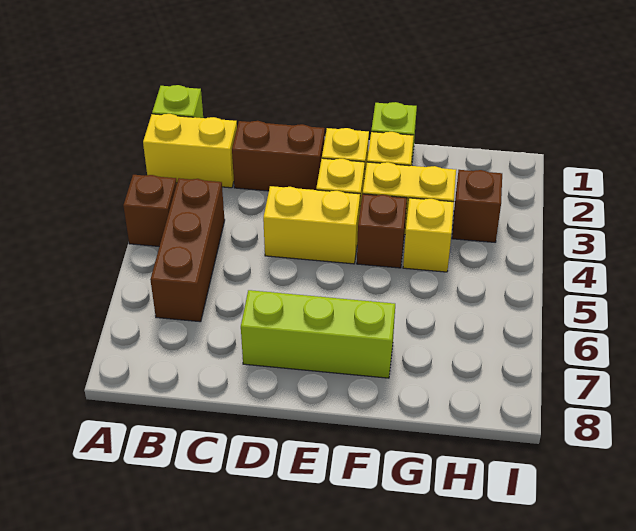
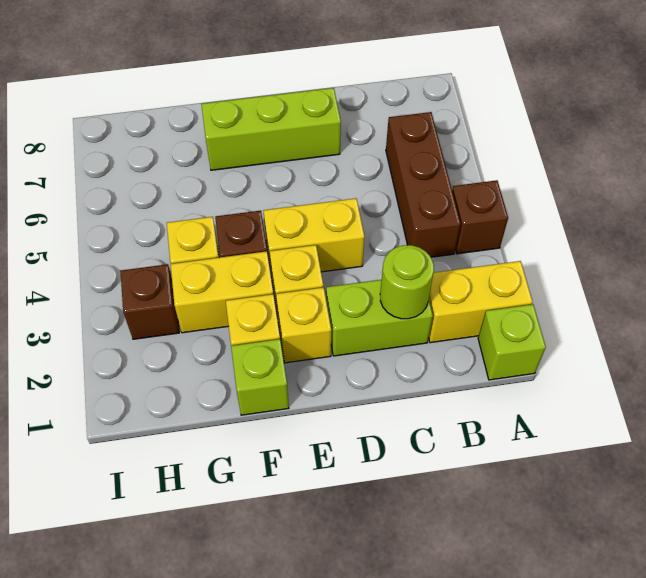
brown 1x2 brick [232,121,325,191] -> lime 1x2 brick [326,280,433,356]
none -> lime 1x1 round brick [380,245,434,319]

